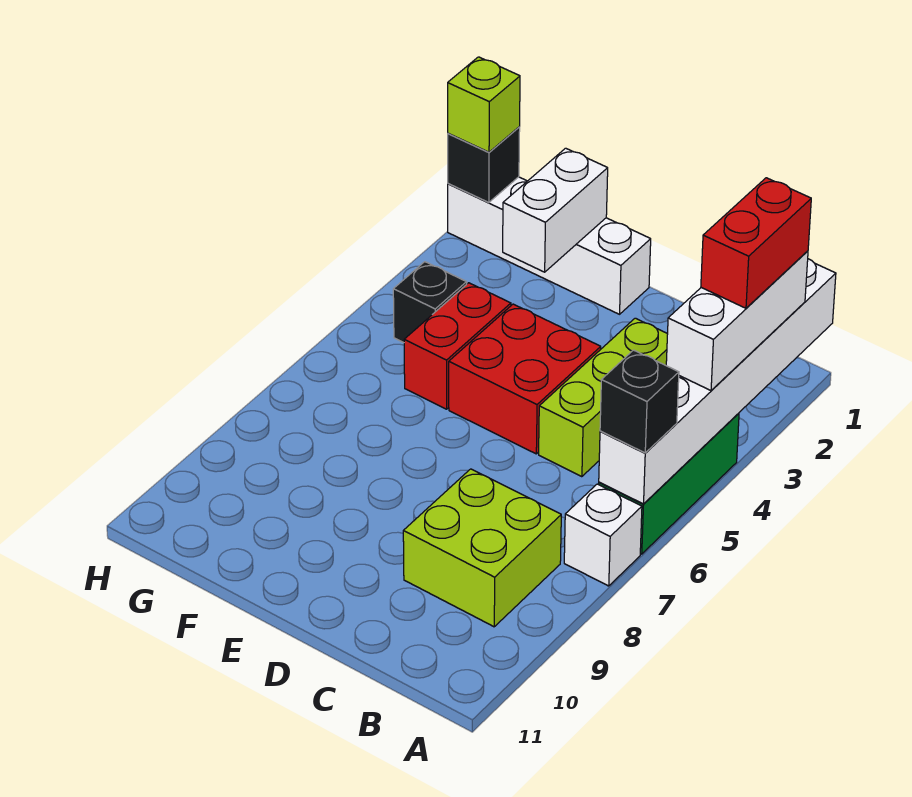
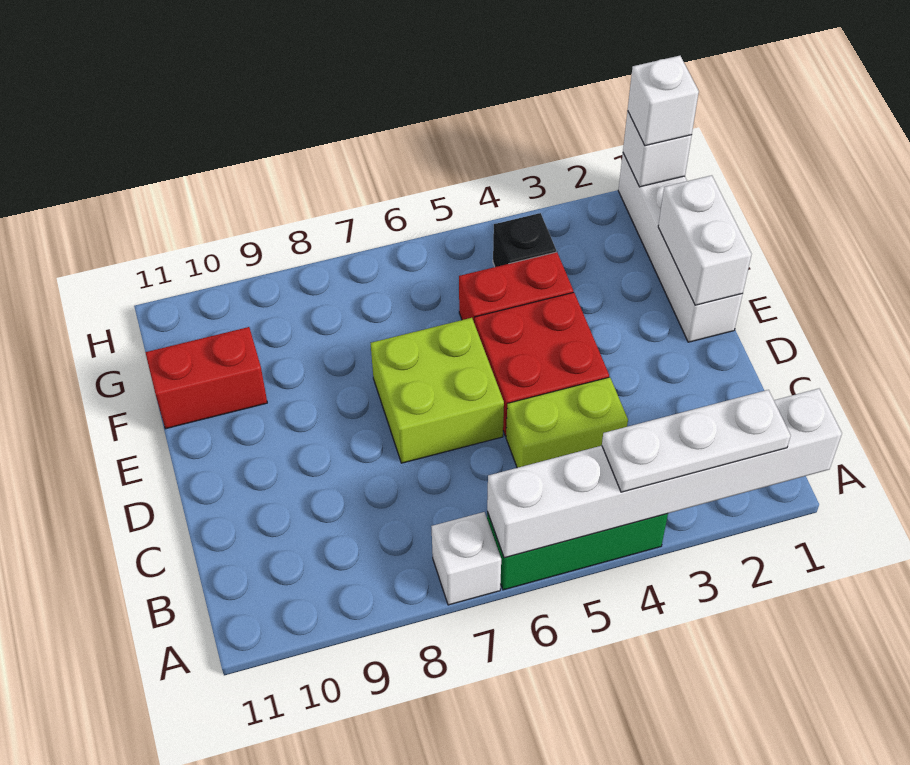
white 1x3 brick [666,251,808,391] -> white 1x3 plate [602,390,791,492]
red 1x2 brick [701,178,811,308] -> red 1x2 brick moved to [145,327,267,429]
black 1x1 brick [600,350,679,453] -> none
lime 2x2 brick [403,469,561,627] -> lime 2x2 brick moved to [371,318,504,463]
lime 1x3 brick [539,318,668,477] -> lime 1x2 brick [506,377,628,468]
white 1x2 brick [503,148,608,272] -> white 1x2 brick turned to [658,175,752,305]
black 1x1 brick [448,127,520,203] -> white 1x1 brick [623,111,692,187]
lime 1x1 brick [448,57,520,152] -> white 1x1 brick [628,56,699,146]

